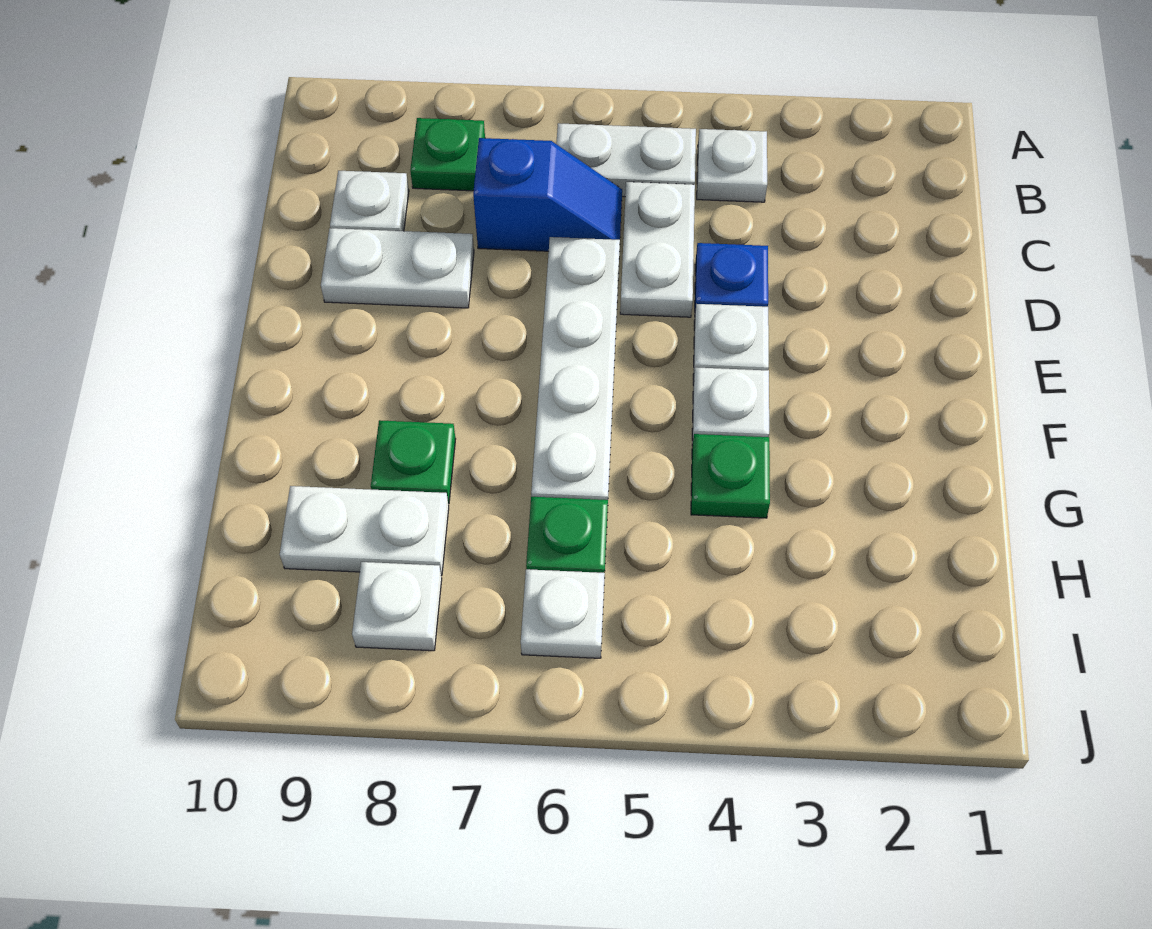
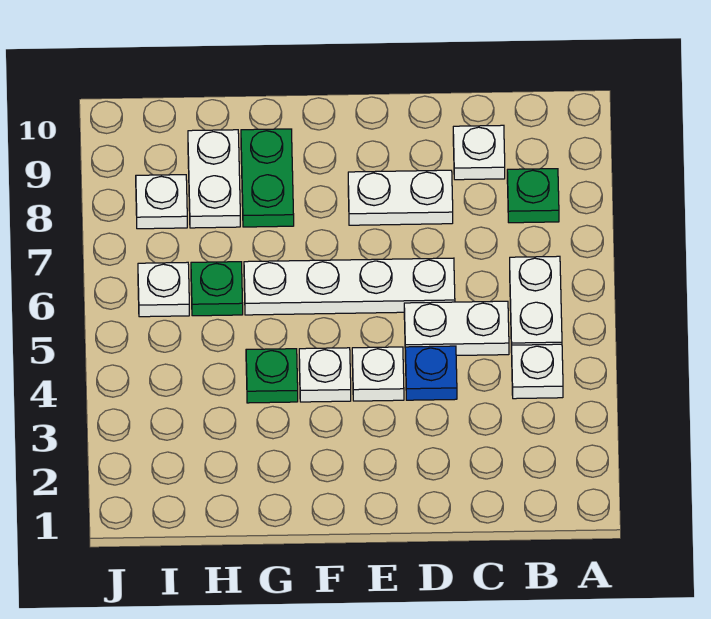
blue 1x2 slope [473,138,622,251] -> none
white 1x2 plate [321,228,474,308] -> white 1x2 plate turned to [348,170,453,225]
green 1x1 plate [371,420,455,504] -> green 1x2 plate [241,129,294,227]

